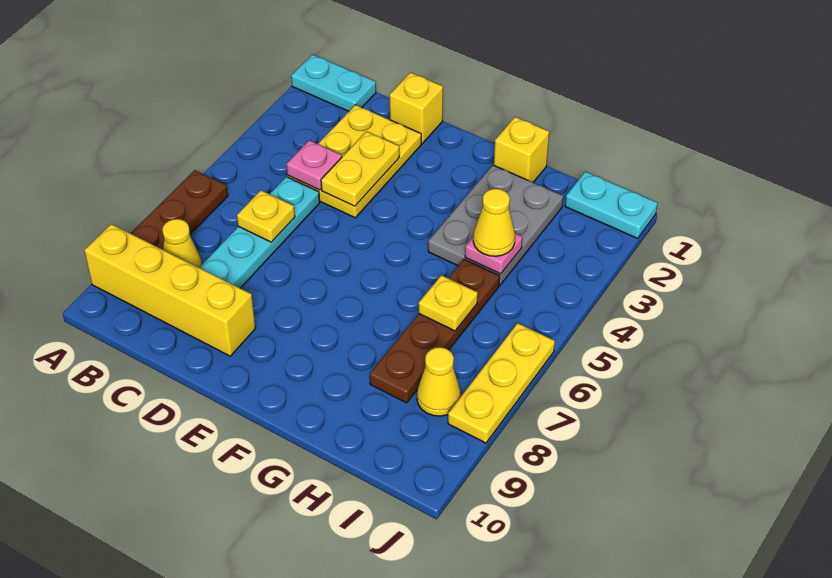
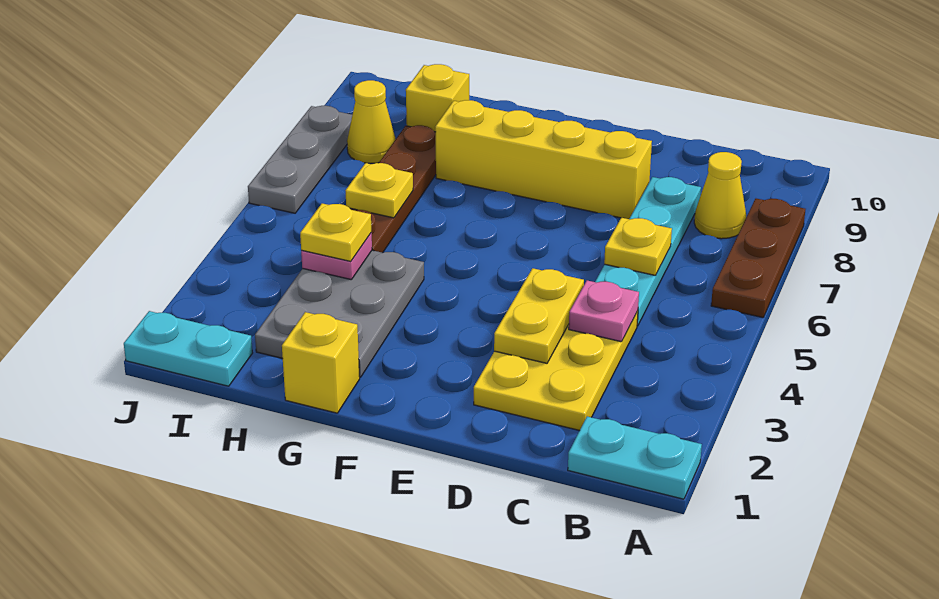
yellow 1x4 brick [84,224,256,356] -> yellow 1x4 brick moved to [435,100,652,219]
yellow 1x1 brick [390,73,443,143] -> yellow 1x1 brick moved to [406,64,469,132]
yellow 1x1 cone [473,189,515,256] -> yellow 1x1 plate [300,203,372,261]
yellow 1x3 plate [448,323,555,443] -> grey 1x3 plate [248,106,352,213]

